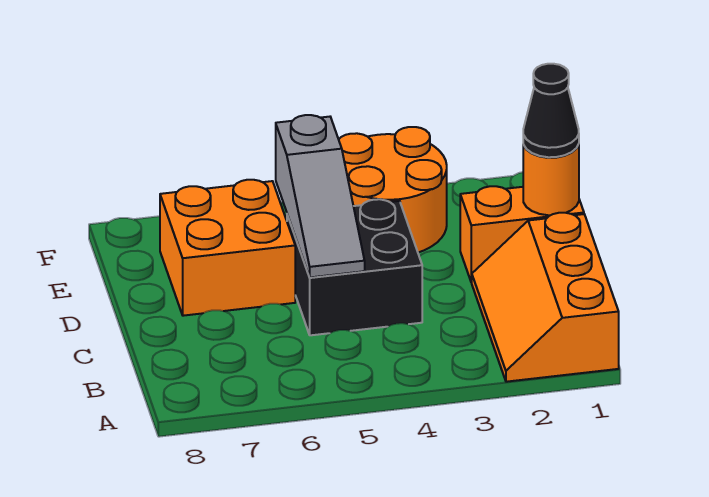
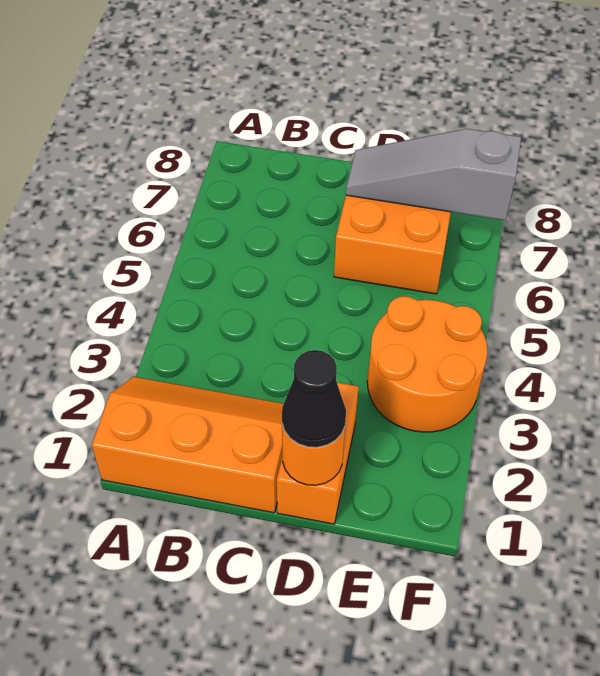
black 2x2 brick [287,199,422,335] -> none
grey 1x3 slope [276,115,365,277] -> grey 1x3 slope moved to [346,129,521,220]

